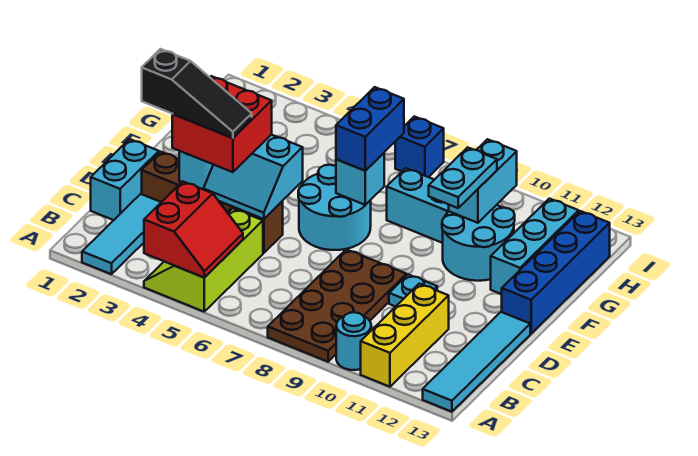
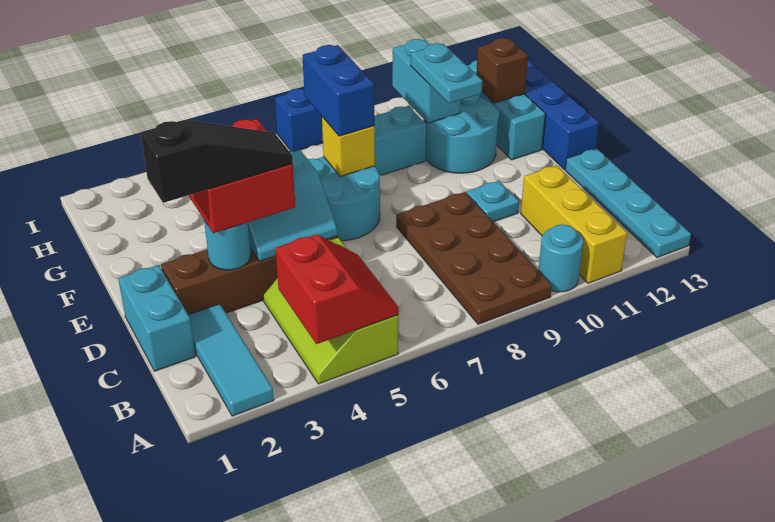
cyan 1x4 tile [423,312,530,412] -> cyan 1x4 plate [565,149,691,258]
cyan 1x1 brick [336,153,384,205] -> yellow 1x1 brick [322,117,375,176]
none -> brown 1x1 brick [476,38,528,103]

